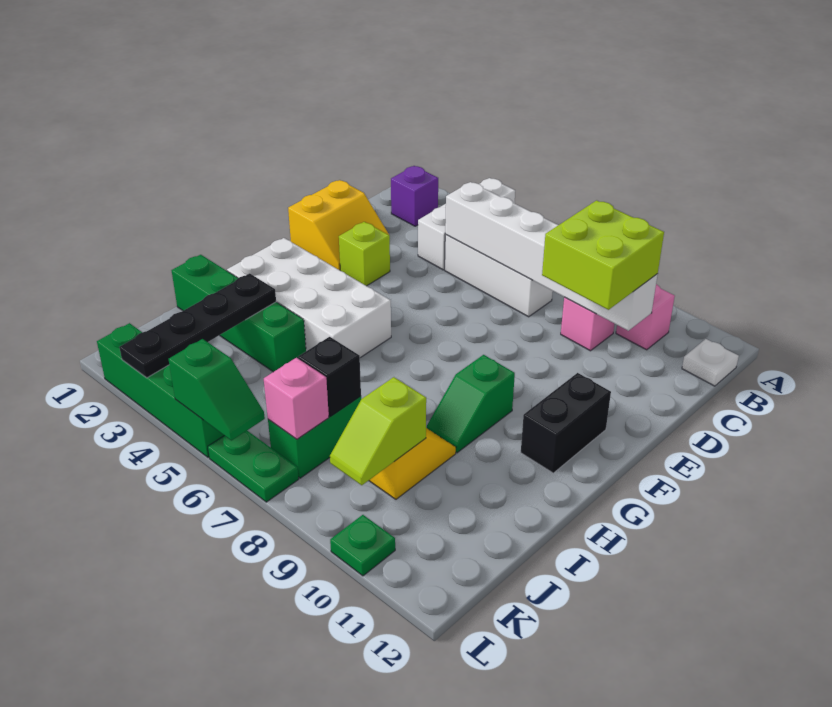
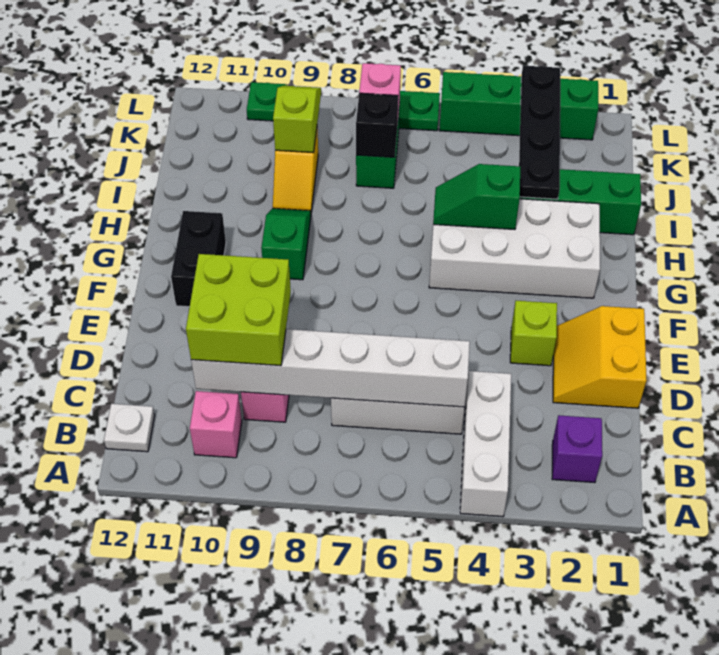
green 1x2 slope [169,339,265,440] -> green 1x2 slope moved to [433,164,520,229]

